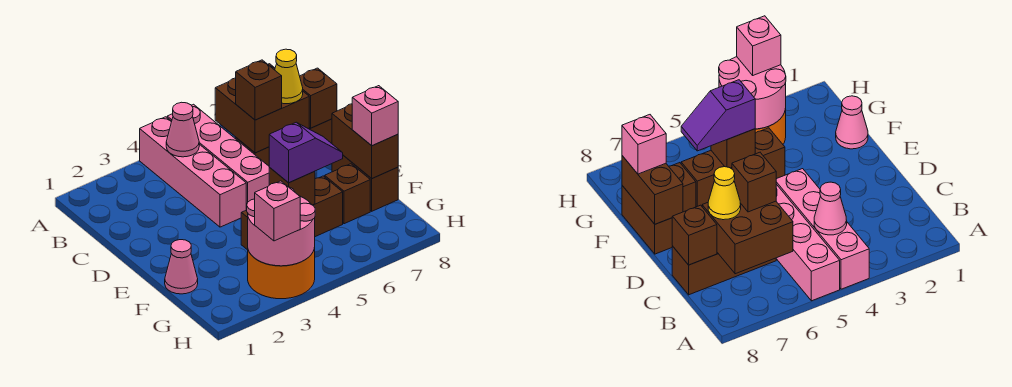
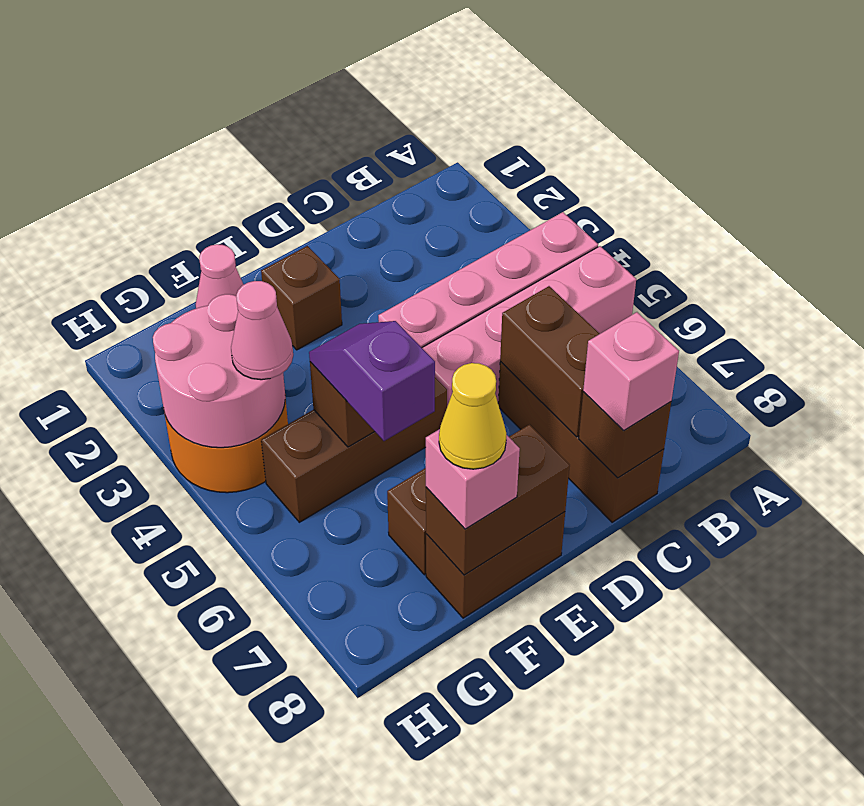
pink 1x1 cone [166,102,199,157] -> pink 1x1 cone moved to [231,281,293,380]
brown 2x2 brick [215,64,309,153] -> brown 1x2 brick [500,286,599,437]
brown 1x1 brick [236,60,282,120] -> brown 1x1 brick moved to [261,246,342,350]
yellow 1x1 cone [275,49,303,104] -> yellow 1x1 cone moved to [439,363,506,469]
brown 1x3 brick [241,176,343,250] -> brown 1x3 brick turned to [261,378,447,522]
purple 1x2 slope [269,122,343,183] -> purple 1x2 slope turned to [309,321,435,441]
pink 1x1 brick [255,181,300,241] -> pink 1x1 brick moved to [583,312,679,430]

